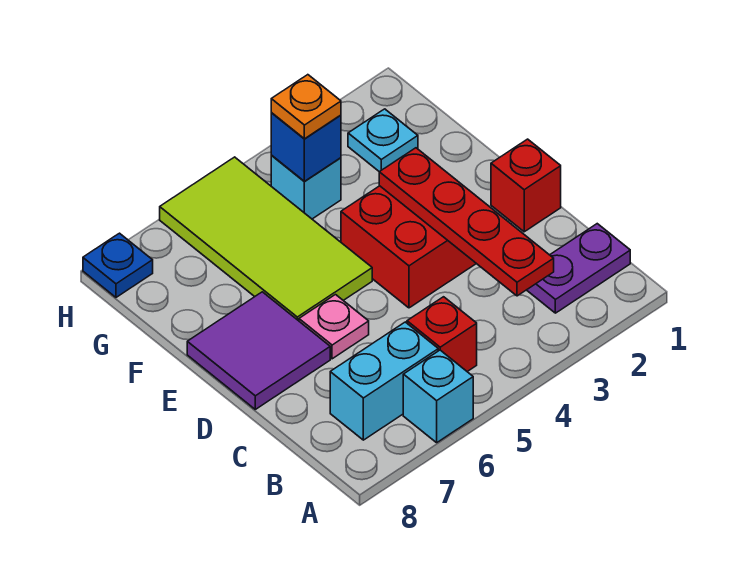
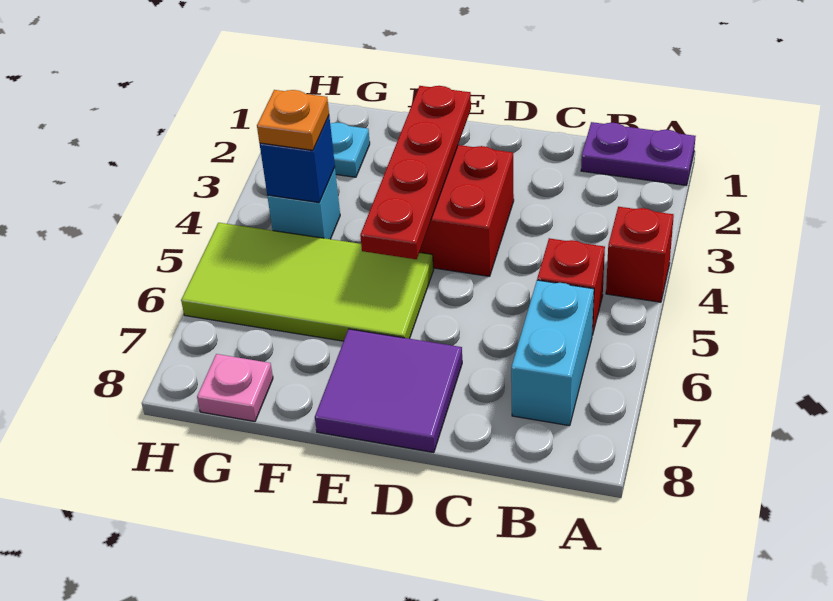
cyan 1x1 brick [403,350,473,443] -> none
purple 1x2 plate [527,224,630,313] -> purple 1x2 plate turned to [581,122,696,185]
red 1x4 plate [379,148,554,296] -> red 1x4 plate turned to [360,86,471,259]
red 1x1 brick [491,139,561,232] -> red 1x1 brick moved to [606,207,674,302]
pink 1x1 plate [299,295,369,359] -> pink 1x1 plate moved to [197,354,273,421]
blue 1x1 plate [83,233,153,297] -> none

